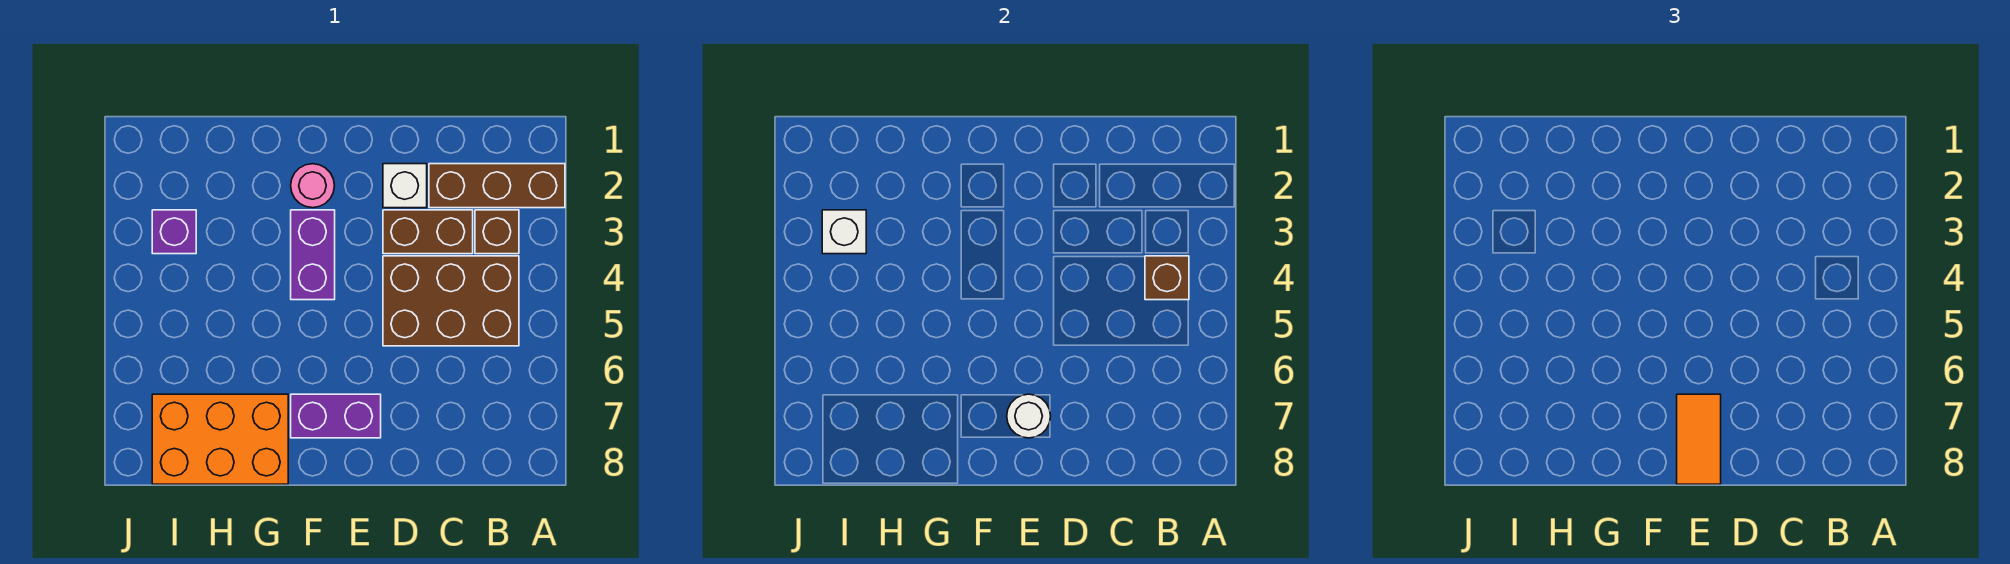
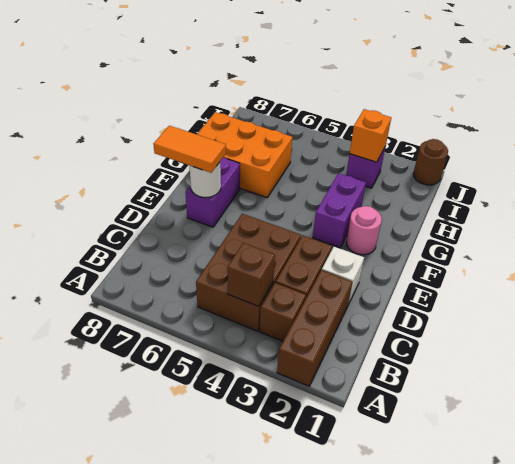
purple 1x2 brick [291,210,335,300] -> purple 1x2 brick turned to [313,173,366,248]
orange 2x3 brick [152,394,288,484] -> orange 2x3 brick turned to [197,112,292,198]
white 1x1 brick [822,210,866,254] -> orange 1x1 brick [350,109,391,162]
none -> brown 1x1 round brick [413,139,448,185]

